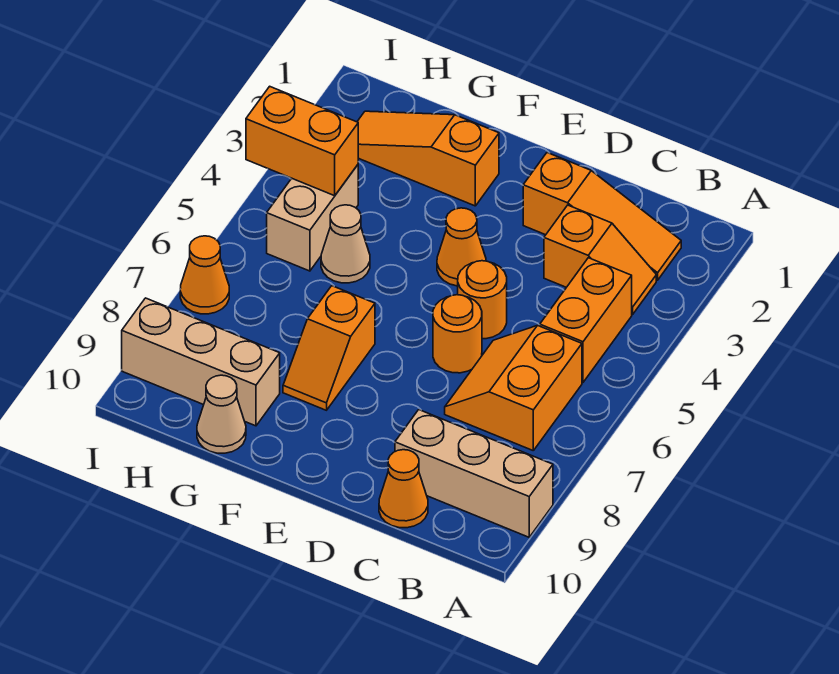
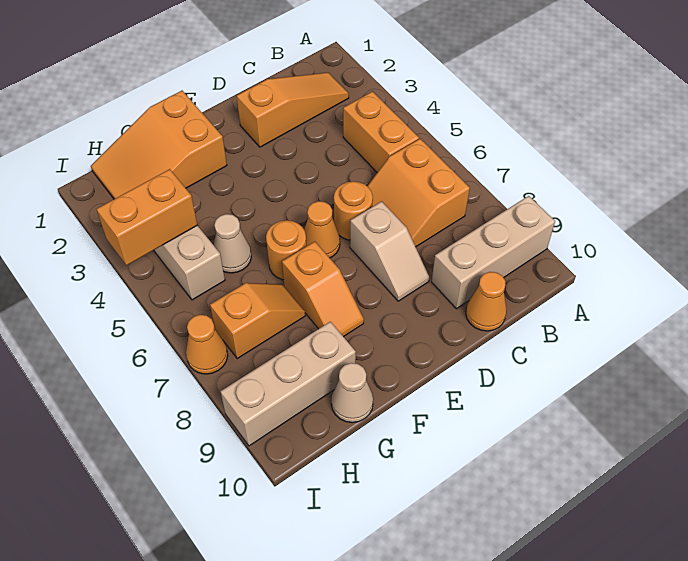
orange 1x2 slope [544,205,656,314] -> orange 1x2 slope moved to [210,283,305,359]
orange 1x1 round brick [458,261,507,339] -> orange 1x1 round brick moved to [266,220,306,280]
none -> tan 1x2 slope [350,201,429,301]
orange 1x1 cone [437,208,486,286] -> orange 1x1 cone moved to [304,201,340,258]
orange 1x3 slope [357,111,499,206] -> orange 2x3 slope [91,91,227,199]

